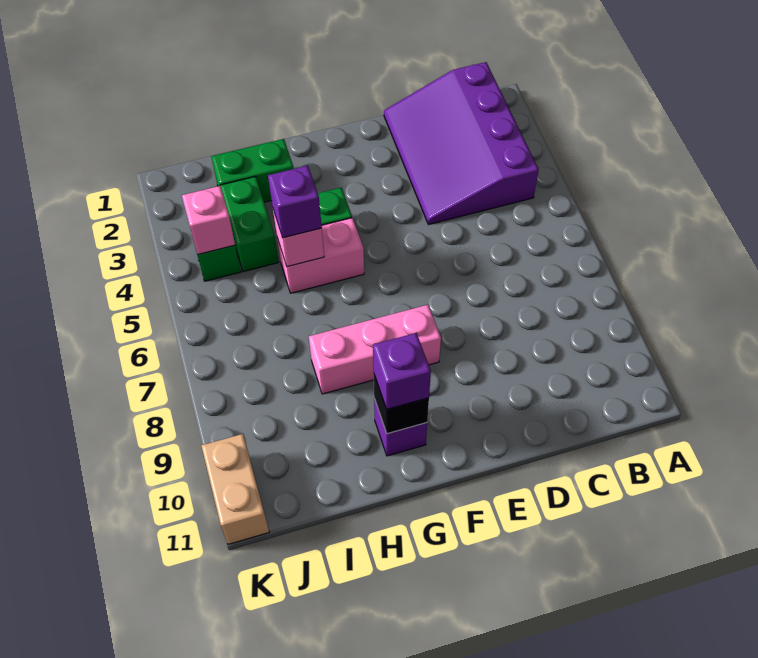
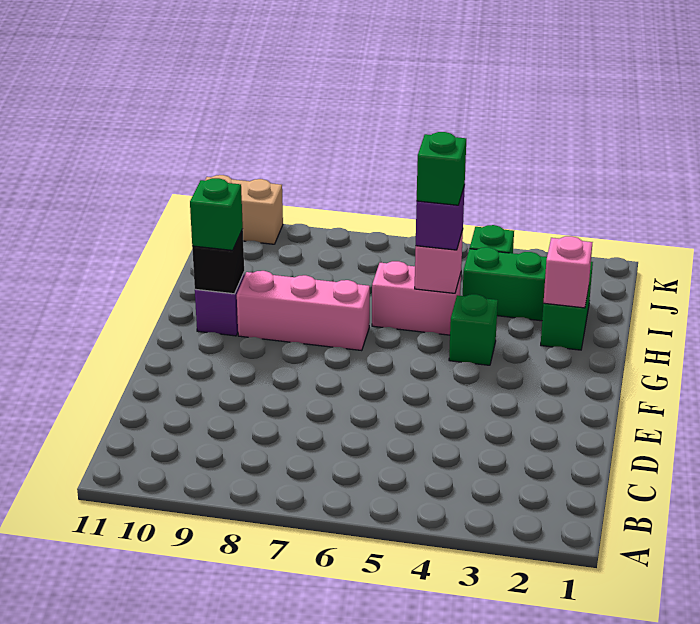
purple 3x4 slope [384,62,539,225] -> none
pink 1x3 brick [309,305,441,394] -> pink 1x3 brick turned to [237,271,370,351]
pink 1x2 brick [277,218,364,293] -> pink 1x2 brick turned to [372,261,461,335]
purple 1x1 brick [373,333,431,409] -> green 1x1 brick [190,178,243,250]
none -> green 1x1 brick [417,132,466,205]
pink 1x1 brick [182,186,235,255] -> pink 1x1 brick moved to [544,236,592,308]

